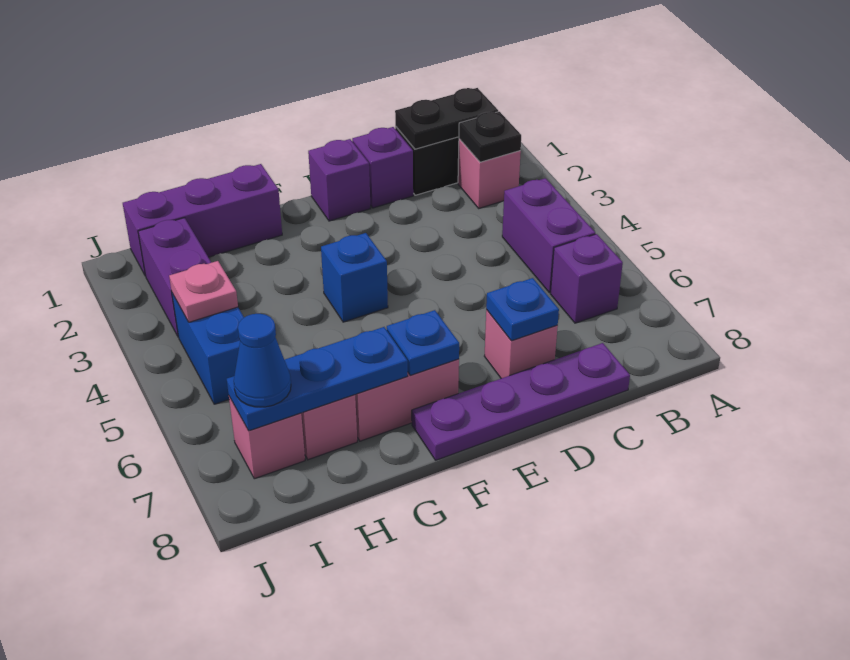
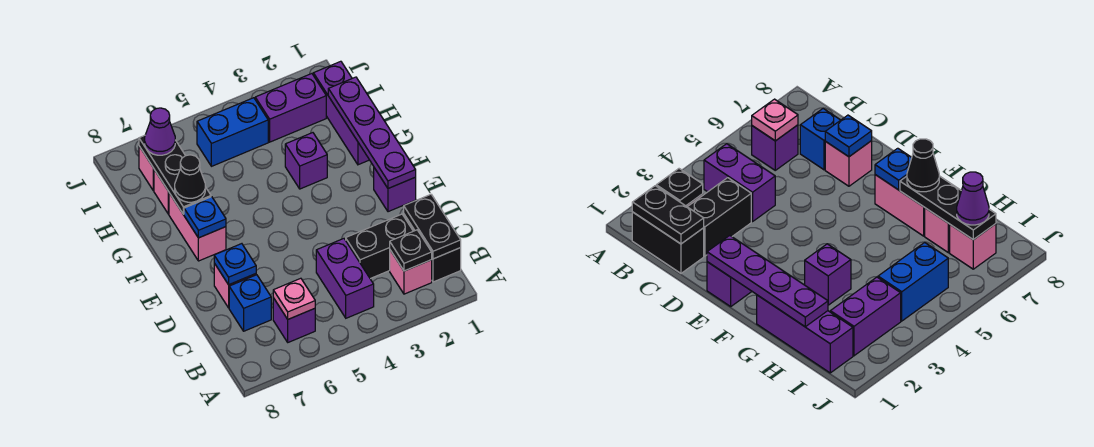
purple 1x2 brick [502,178,595,293] -> purple 1x2 brick turned to [316,239,374,318]
none -> black 1x2 brick [346,214,413,279]
purple 1x4 plate [412,343,630,460] -> purple 1x4 plate moved to [328,77,416,188]
purple 1x1 brick [352,127,413,208] -> purple 1x1 brick moved to [285,133,327,189]
blue 1x1 brick [321,233,388,322] -> blue 1x1 brick moved to [229,275,271,331]
blue 1x3 plate [227,327,408,431] -> black 1x3 plate [139,135,211,214]
none -> black 1x1 cone [175,155,205,202]
pink 1x1 plate [169,261,238,322] -> pink 1x1 plate moved to [273,278,315,319]
blue 1x1 cone [234,314,291,407] -> purple 1x1 cone [145,108,175,155]

